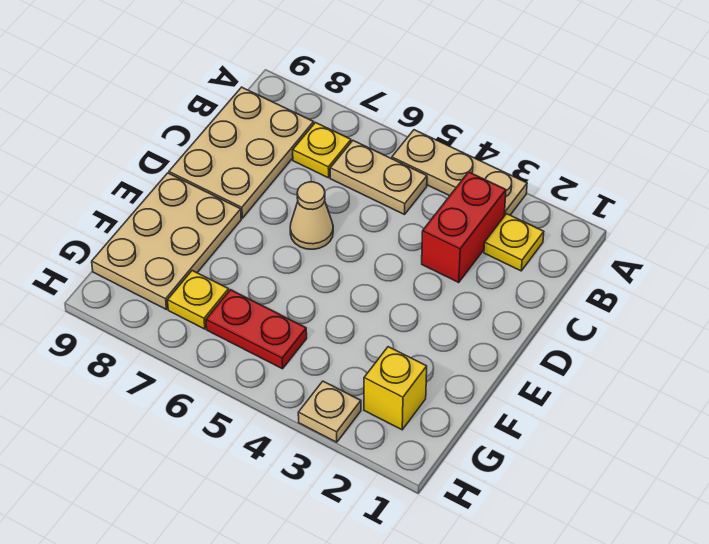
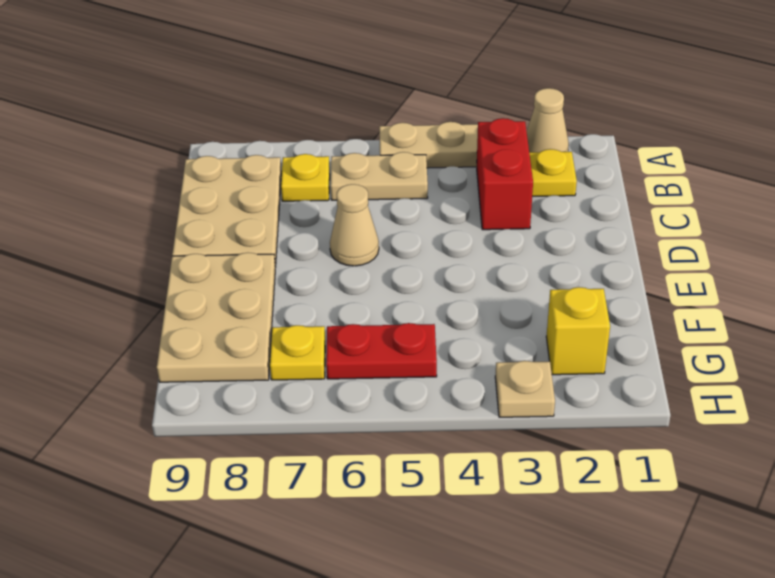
none -> tan 1x1 cone [527,88,569,152]

